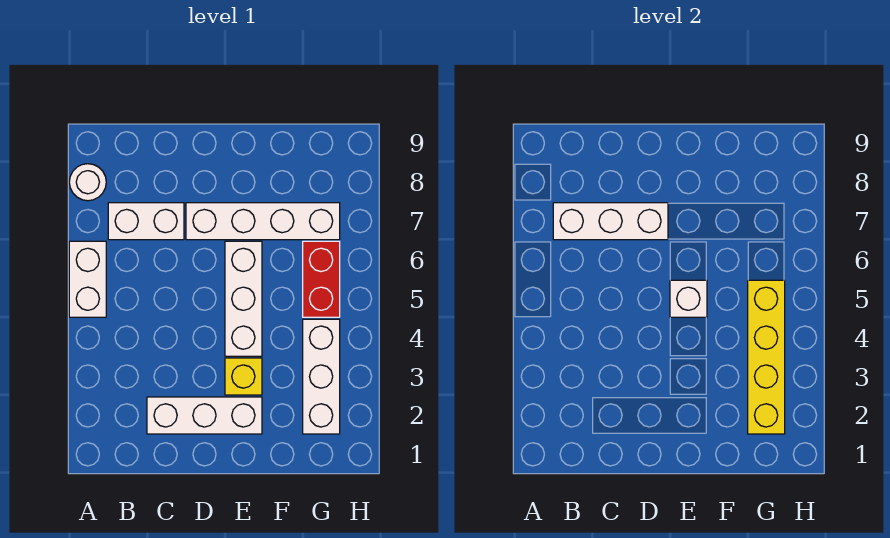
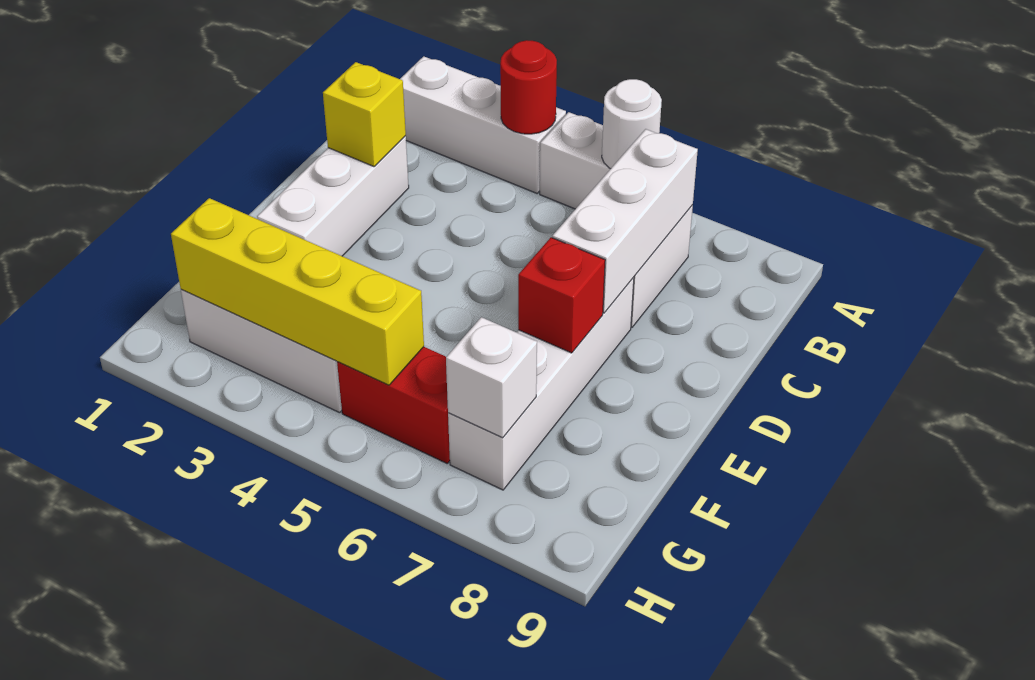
none -> red 1x1 round brick [500,40,557,134]
white 1x1 round brick [69,164,106,201] -> white 1x1 round brick moved to [602,79,662,169]
yellow 1x1 brick [225,358,262,395] -> yellow 1x1 brick moved to [323,62,406,167]
white 1x3 brick [225,241,262,356] -> white 1x3 brick moved to [400,56,566,193]
white 1x1 brick [670,280,707,317] -> white 1x1 brick moved to [446,317,537,438]
none -> red 1x1 brick [518,237,605,353]

